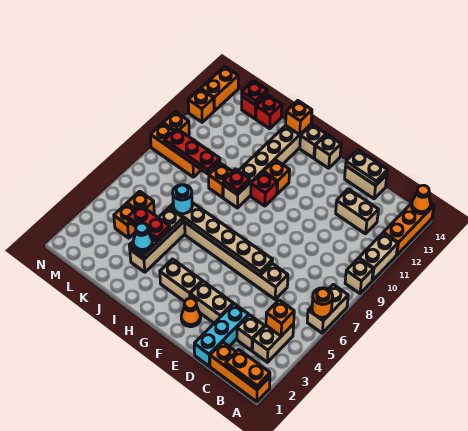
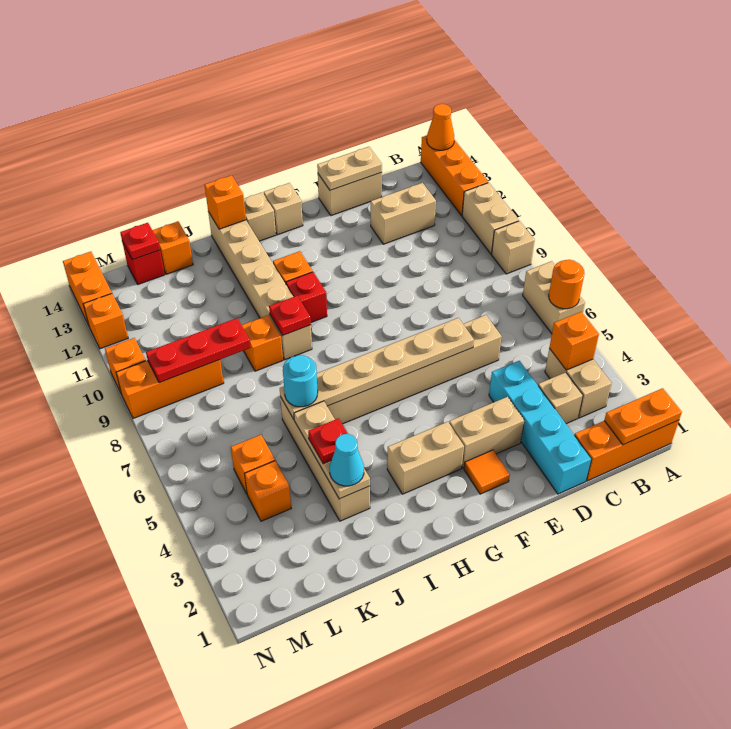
cyan 1x3 brick [194,304,249,366] -> cyan 1x4 brick [489,361,591,494]
orange 1x1 cone [181,298,201,327] -> orange 1x1 tile [464,450,510,494]
red 1x2 plate [128,205,170,242] -> red 1x1 plate [308,418,348,464]
red 1x1 brick [256,95,282,129] -> orange 1x1 brick [152,221,193,274]

